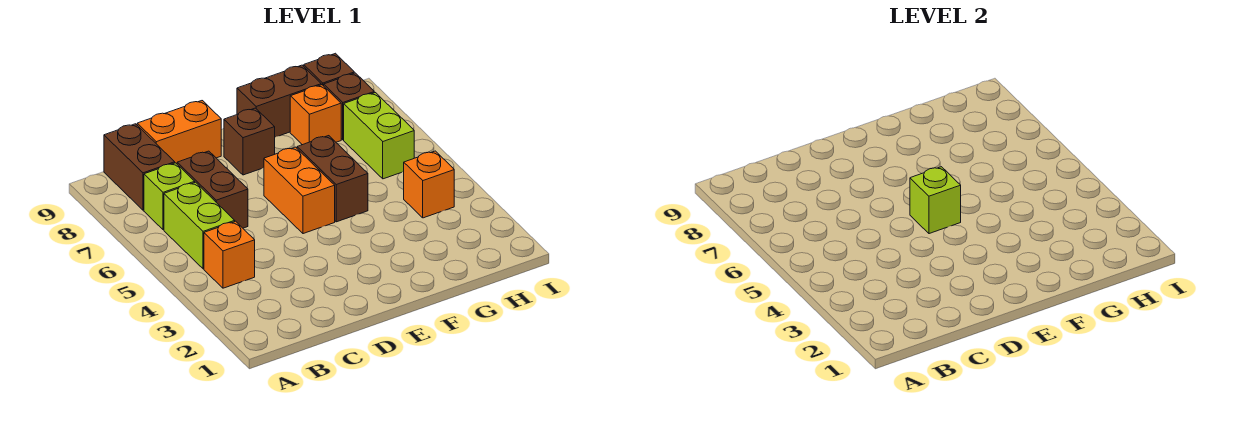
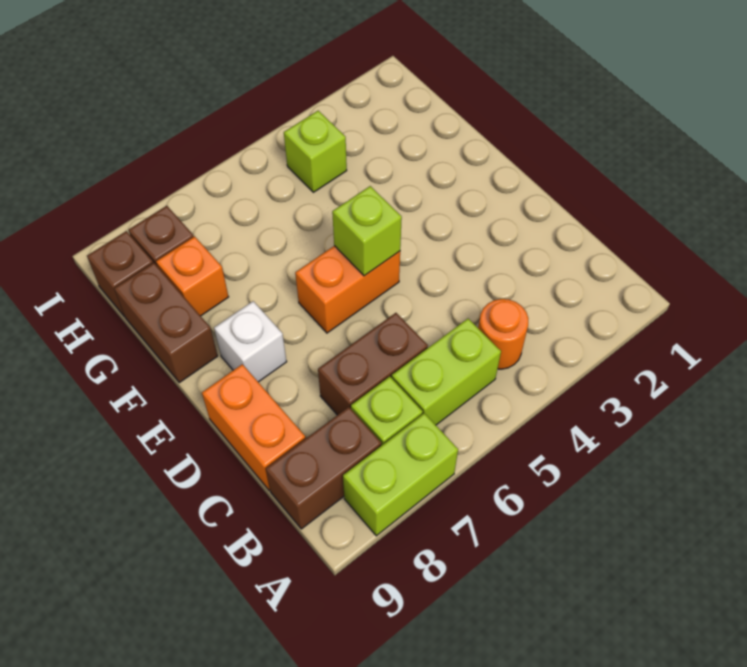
orange 1x1 brick [204,221,255,288] -> orange 1x1 round brick [478,299,529,369]
brown 1x1 brick [224,108,275,175] -> white 1x1 brick [214,301,287,382]
brown 1x2 brick [297,136,368,222] -> none
orange 1x1 brick [404,151,454,218] -> lime 1x1 brick [284,111,347,192]
lime 1x2 brick [344,93,414,179] -> lime 1x2 brick moved to [343,413,458,536]

